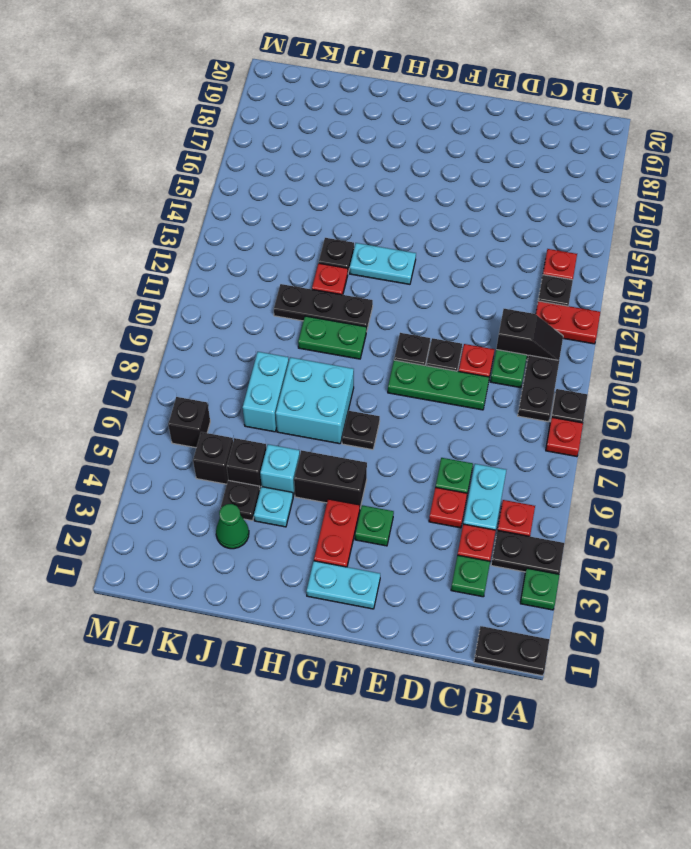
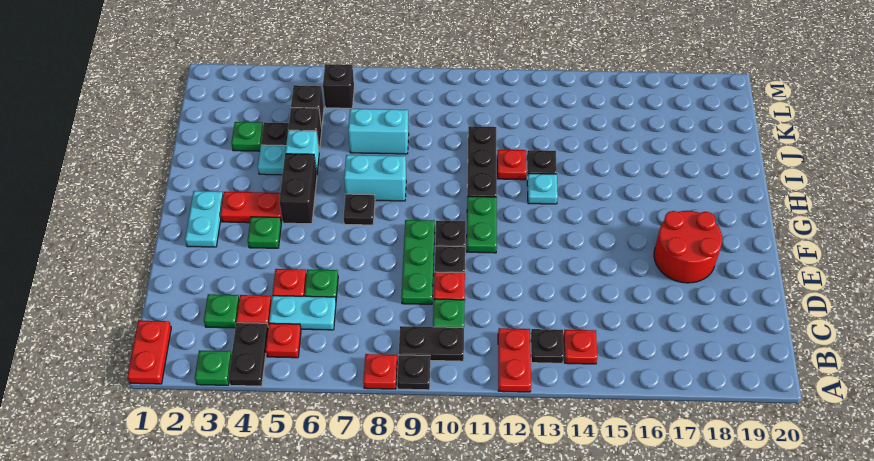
black 1x2 plate [474,626,549,676] -> red 1x2 plate [127,321,171,384]
black 1x2 slope [496,309,563,360] -> none
none -> red 2x2 round brick [654,211,722,283]
cyan 1x2 plate [350,243,416,284] -> cyan 1x1 plate [527,174,558,204]
cyan 2x2 brick [276,357,354,444] -> cyan 1x2 brick [344,155,406,201]
green 1x2 plate [298,316,367,359] -> green 1x2 plate moved to [467,196,497,253]
green 1x1 cone [216,504,249,549] -> green 1x1 plate [231,122,263,151]

